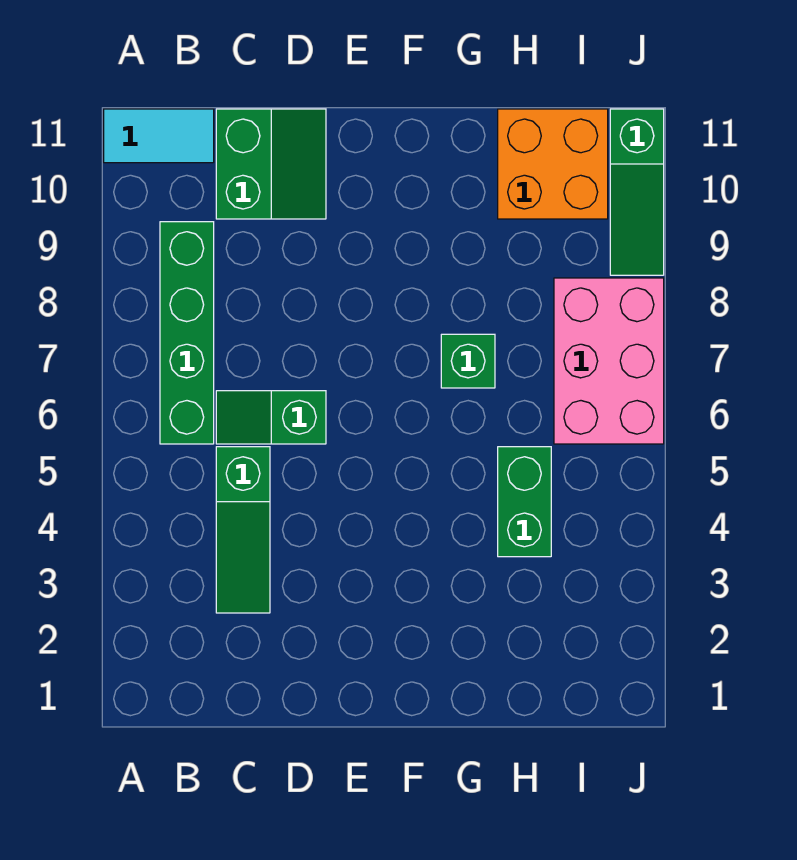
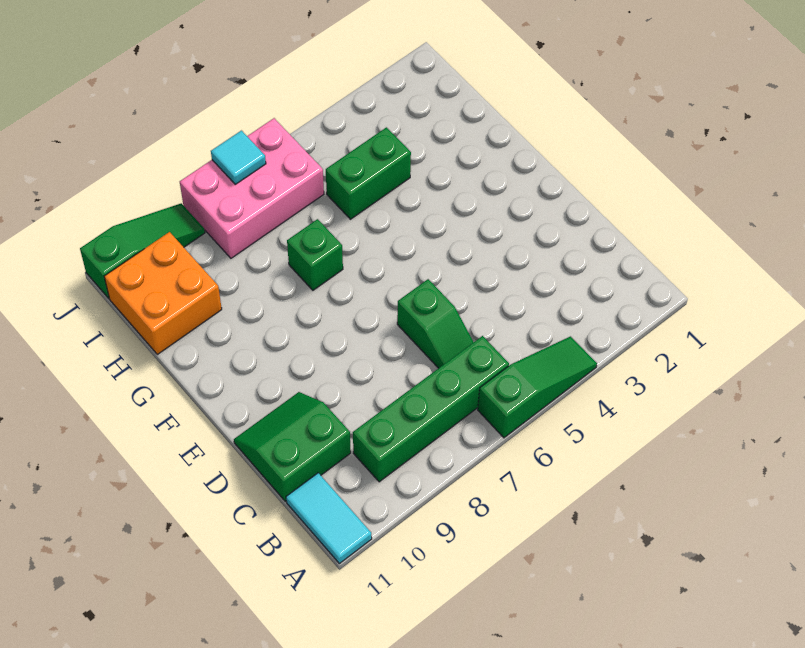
green 1x3 slope [216,447,270,613] -> green 1x3 slope moved to [478,336,597,438]
none -> cyan 1x1 tile [211,131,266,184]

